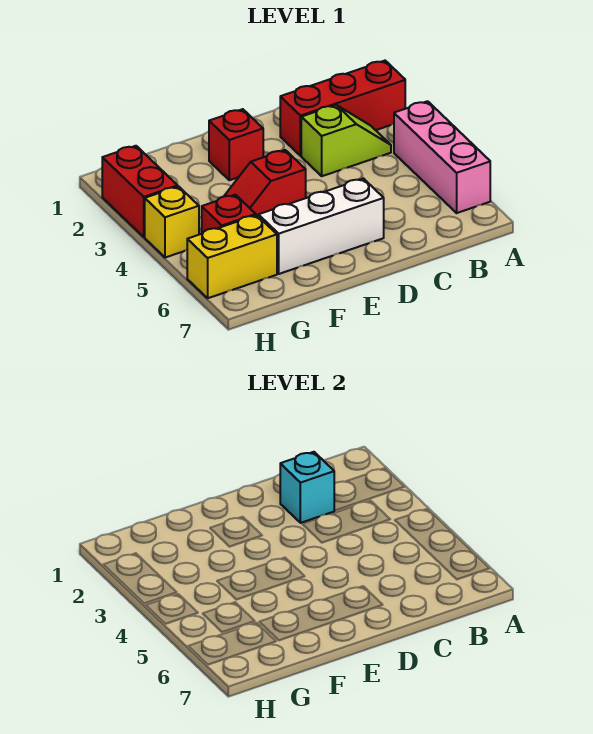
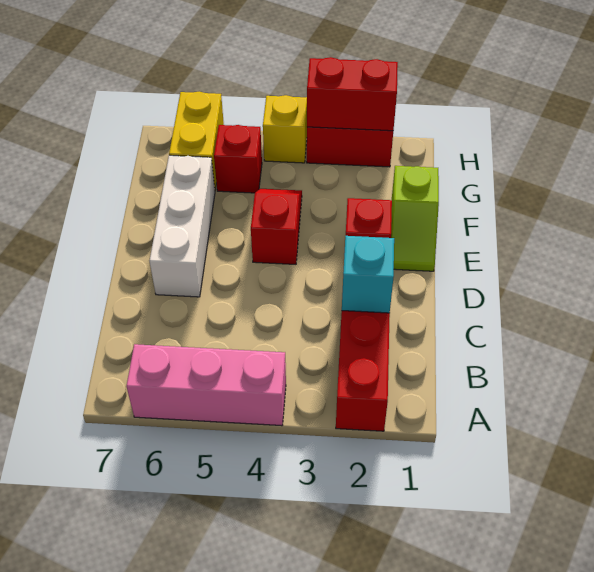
lime 1x2 slope [301,105,391,176] -> lime 1x2 slope moved to [391,166,439,271]
none -> red 1x2 brick [307,57,398,131]

